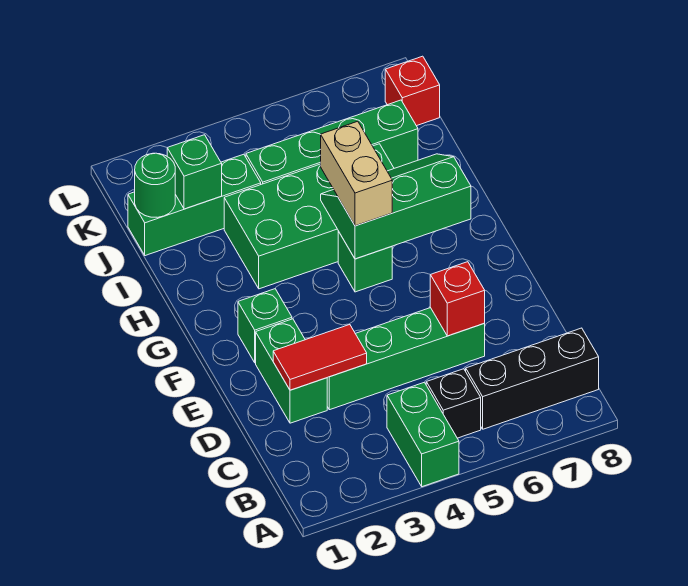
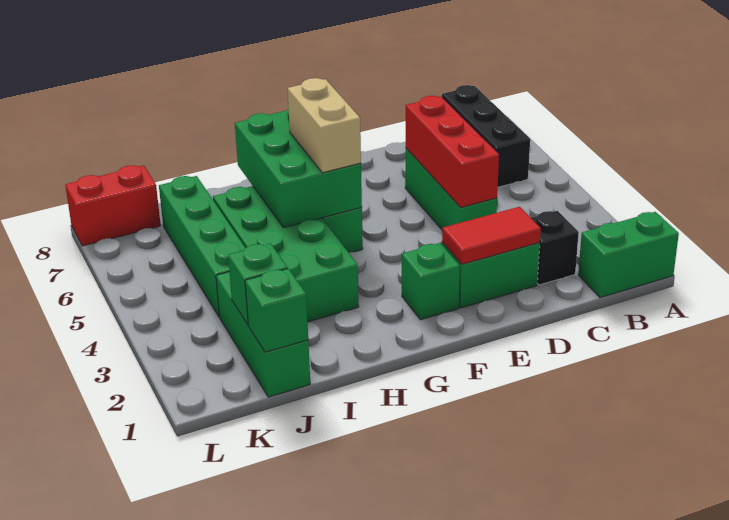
green 1x2 brick [387,382,459,487] -> green 1x2 brick moved to [578,212,679,298]
black 1x1 brick [426,369,481,438] -> black 1x1 brick moved to [531,211,579,285]
red 1x2 tile [273,325,367,390] -> red 1x2 tile turned to [442,207,541,264]
green 1x4 brick [327,308,485,410] -> green 1x3 brick [405,148,497,230]
red 1x1 brick [430,262,485,336] -> red 1x3 brick [406,96,499,207]
green 2x3 slope [321,154,471,259] -> green 2x3 brick [235,108,362,228]
tan 1x2 brick [321,121,392,226] -> tan 1x2 brick turned to [288,78,361,173]
green 1x1 round brick [135,153,175,217] -> green 1x1 brick [245,269,308,352]
red 1x1 brick [385,56,440,126] -> red 1x2 brick [65,165,161,246]

